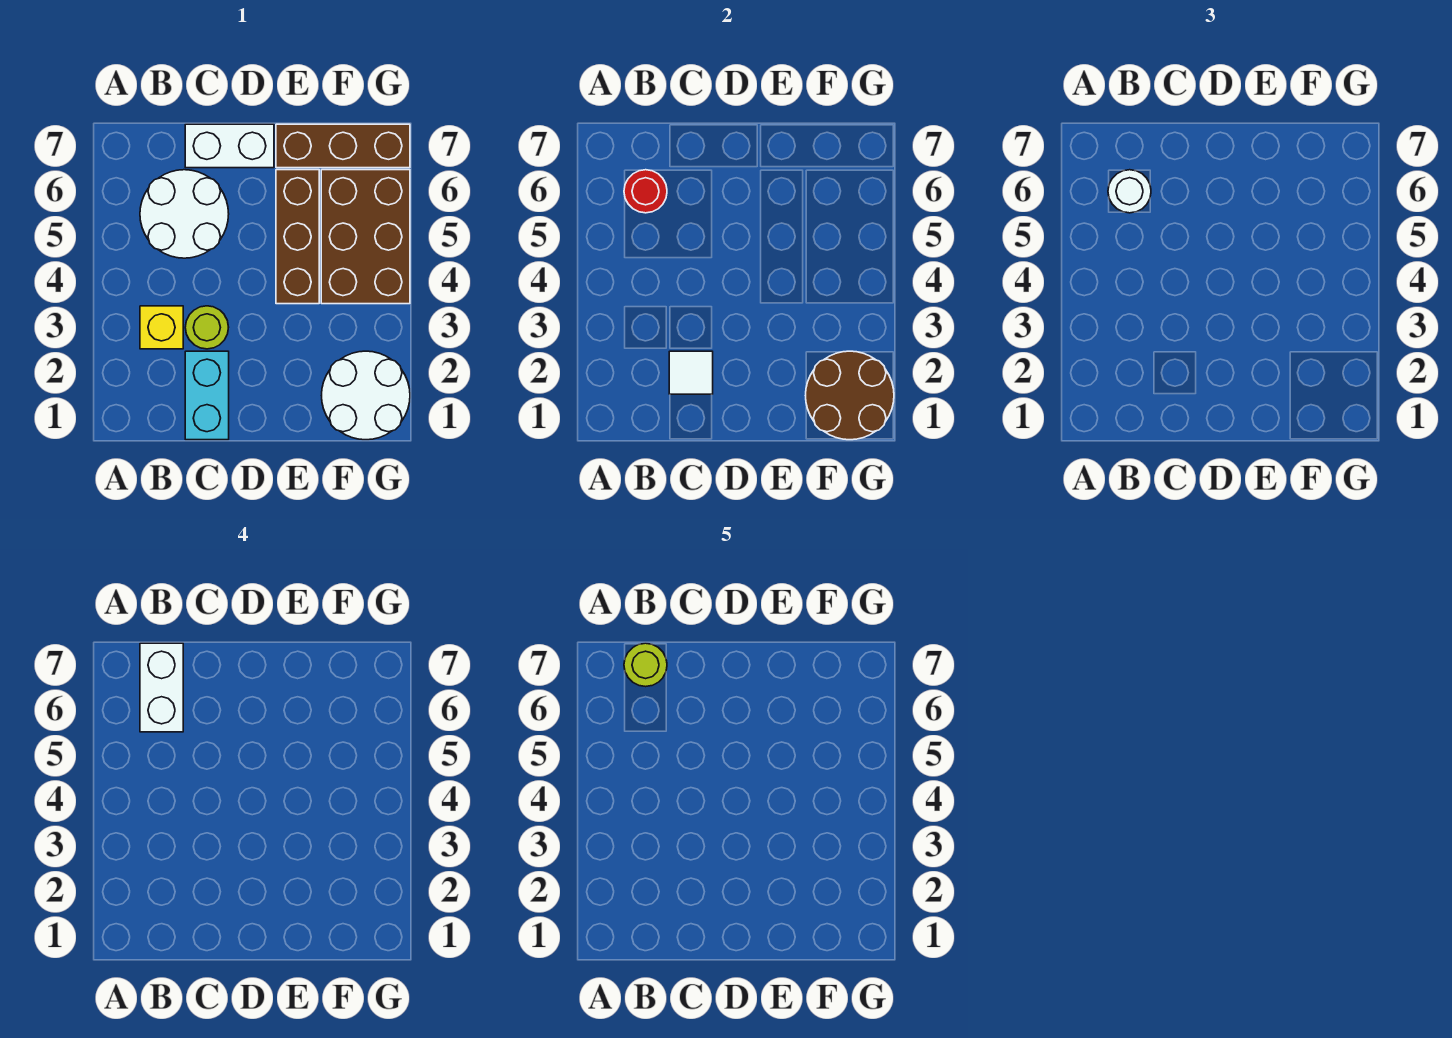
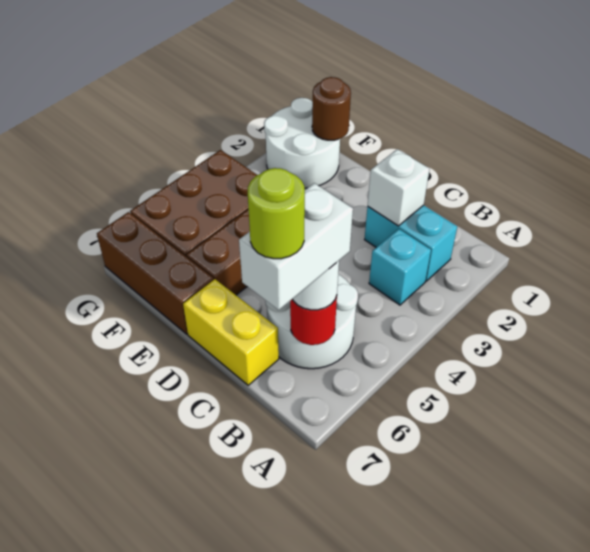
yellow 1x1 brick [140,306,183,349] -> cyan 1x1 brick [369,229,431,305]
cyan 1x2 brick [185,351,229,440] -> cyan 1x2 brick turned to [365,205,457,281]
white 1x1 tile [669,351,713,394] -> white 1x1 brick [368,149,429,226]
lime 1x1 round brick [185,306,229,349] -> none
white 1x2 brick [185,124,274,168] -> yellow 1x2 brick [183,279,279,385]
brown 2x2 round brick [806,351,894,440] -> brown 1x1 round brick [312,77,351,140]

